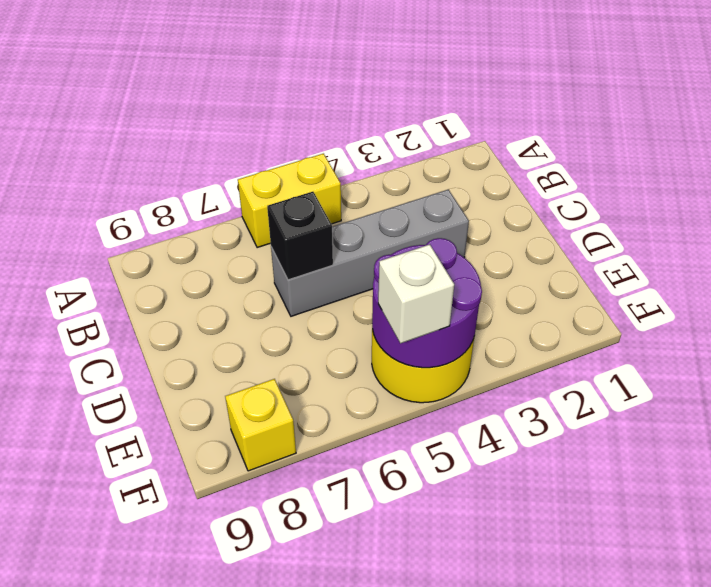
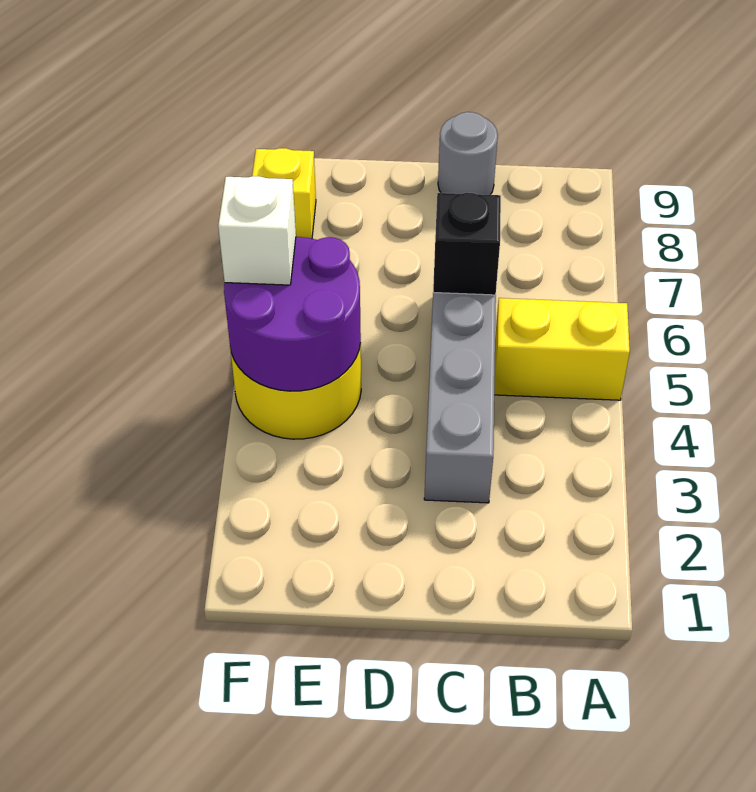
yellow 1x2 brick [238,154,341,248] -> yellow 1x2 brick turned to [494,298,630,400]
none -> grey 1x1 round brick [438,112,498,195]

